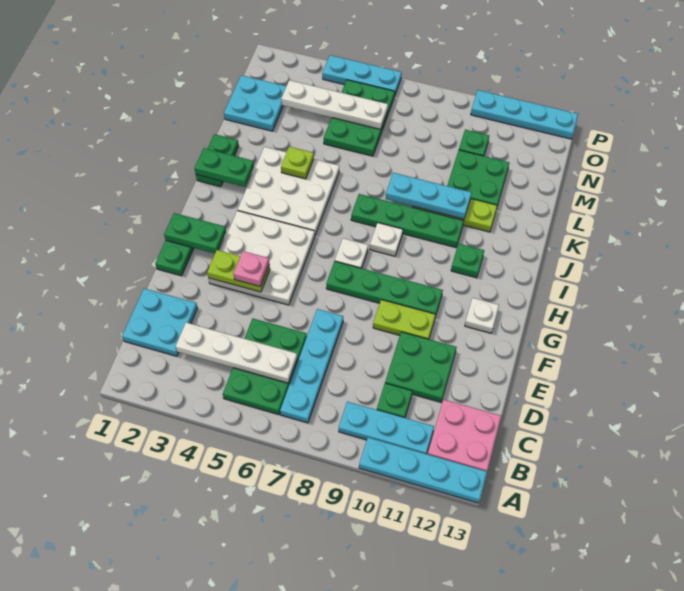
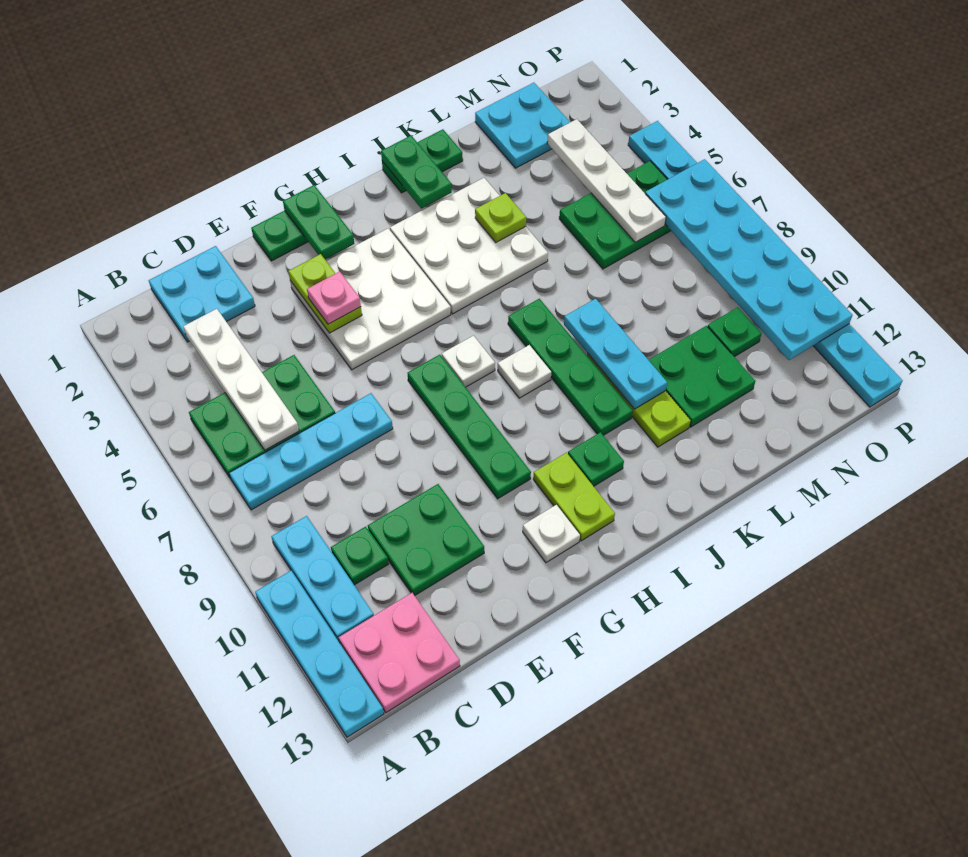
lime 1x2 plate [373,300,436,339] -> lime 1x2 plate moved to [533,453,615,541]
none -> cyan 2x6 plate [645,159,852,360]

